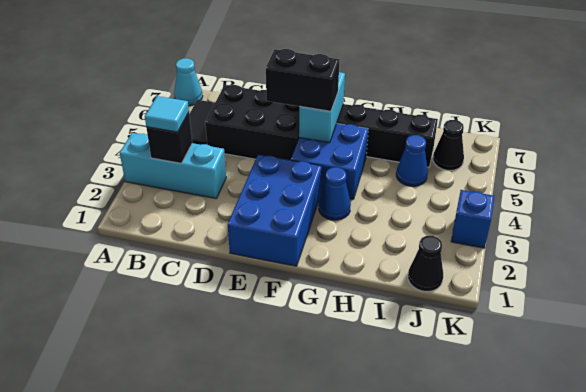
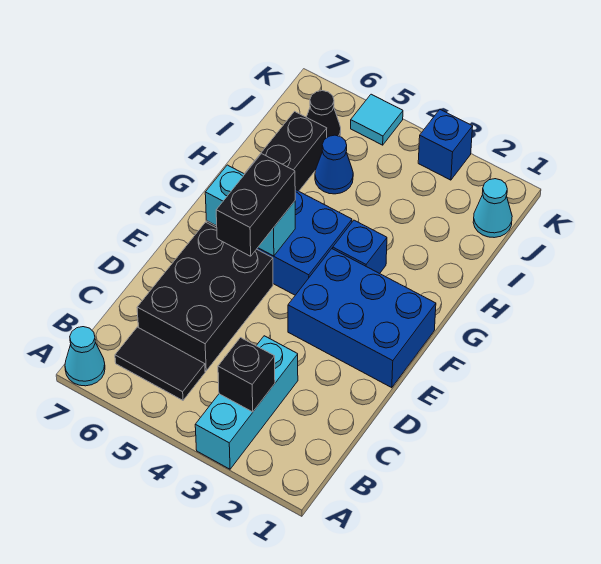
cyan 1x1 tile [145,96,189,132] -> cyan 1x1 tile moved to [351,94,403,145]
blue 1x1 cone [319,167,351,220] -> blue 1x1 brick [333,220,387,274]
black 1x1 cone [408,236,443,291] -> cyan 1x1 cone [473,179,512,238]

